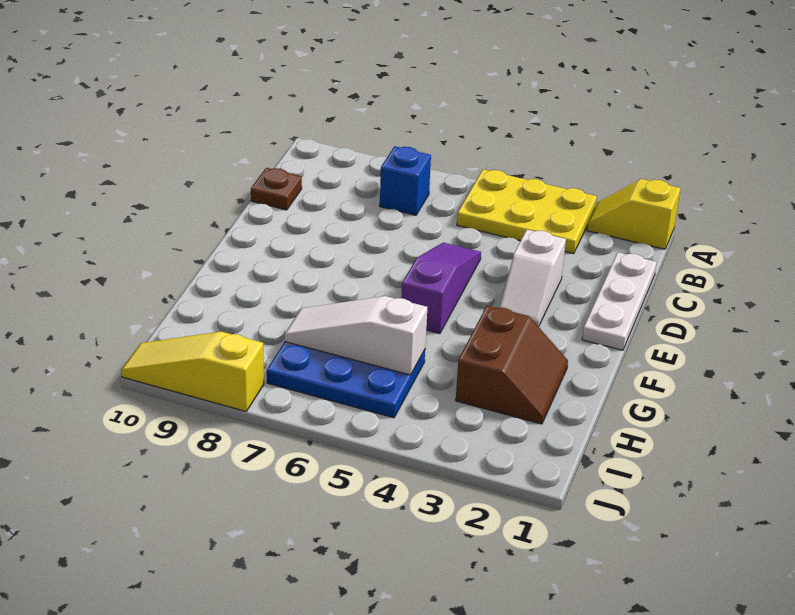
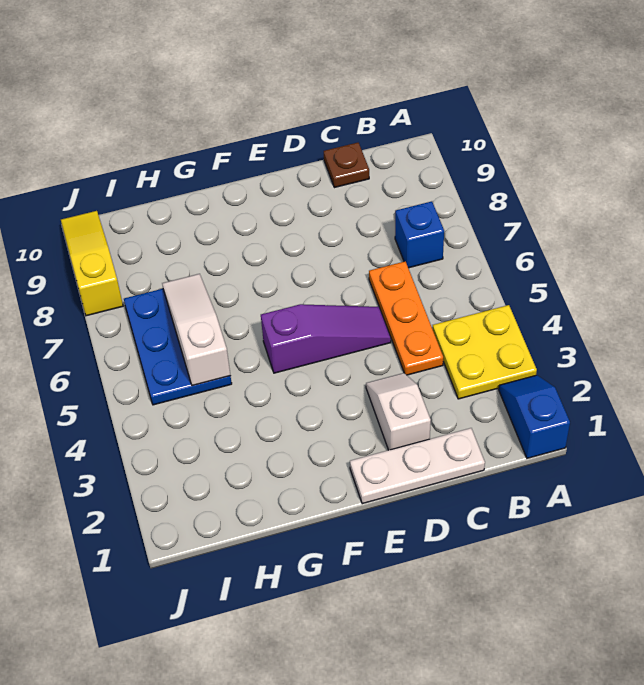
yellow 1x2 slope [587,179,681,249] -> blue 1x2 slope [499,375,570,458]
yellow 2x3 plate [457,170,597,254] -> yellow 2x2 plate [433,305,537,399]
none -> orange 1x3 plate [369,261,443,375]
white 1x2 slope [500,229,566,327] -> white 1x2 slope turned to [366,373,431,450]
brown 2x2 slope [456,306,568,424] -> none

